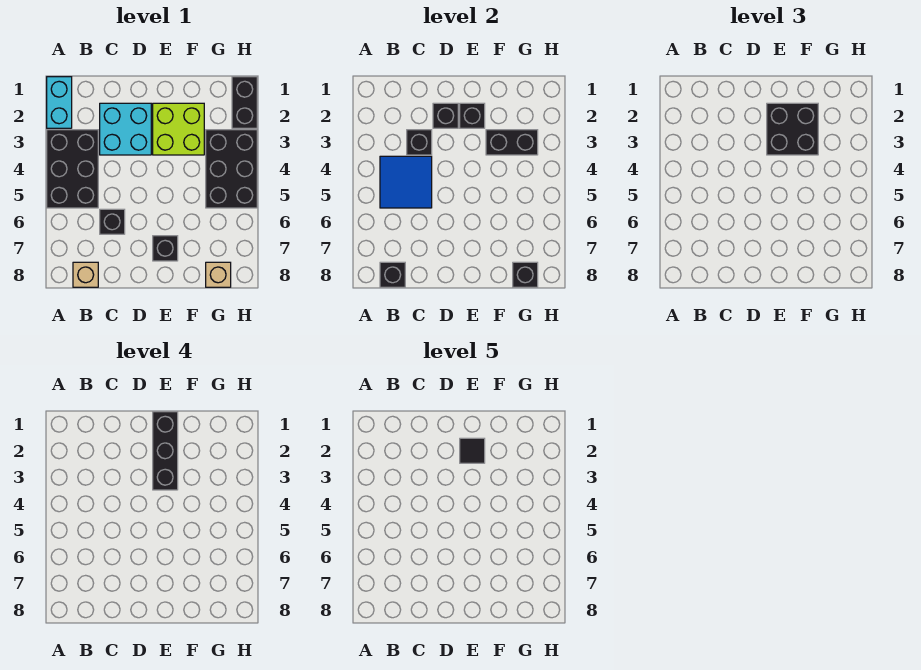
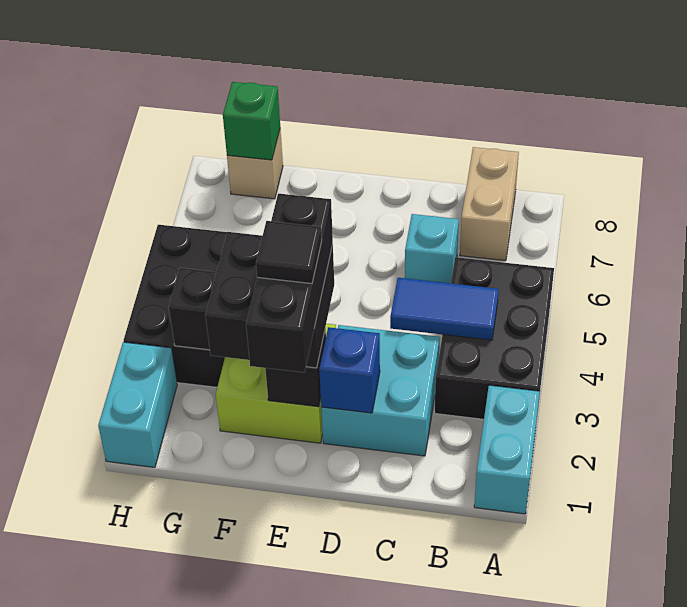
blue 2x2 tile [380,156,432,208] -> blue 1x2 tile [390,278,499,340]
tan 1x1 brick [73,262,98,287] -> tan 1x2 brick [460,147,519,261]
black 1x1 brick [380,262,405,287] -> none
black 1x1 brick [407,130,432,155] -> none
black 1x1 brick [100,209,125,234] -> cyan 1x1 brick [405,214,459,283]
black 1x1 brick [433,103,458,128] -> blue 1x1 brick [319,327,380,413]
black 1x1 brick [153,236,178,261] -> none
black 1x1 brick [513,262,538,287] -> green 1x1 brick [223,82,280,160]
black 1x2 brick [232,77,257,128] -> cyan 1x2 brick [98,342,177,467]

